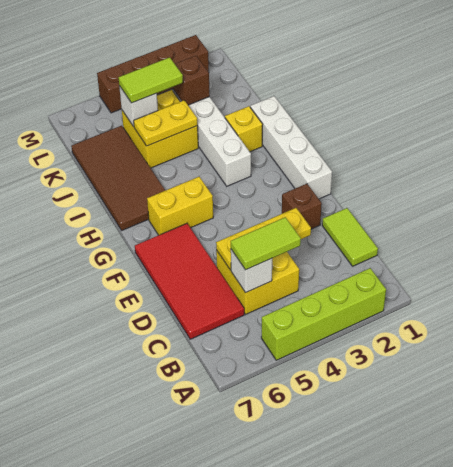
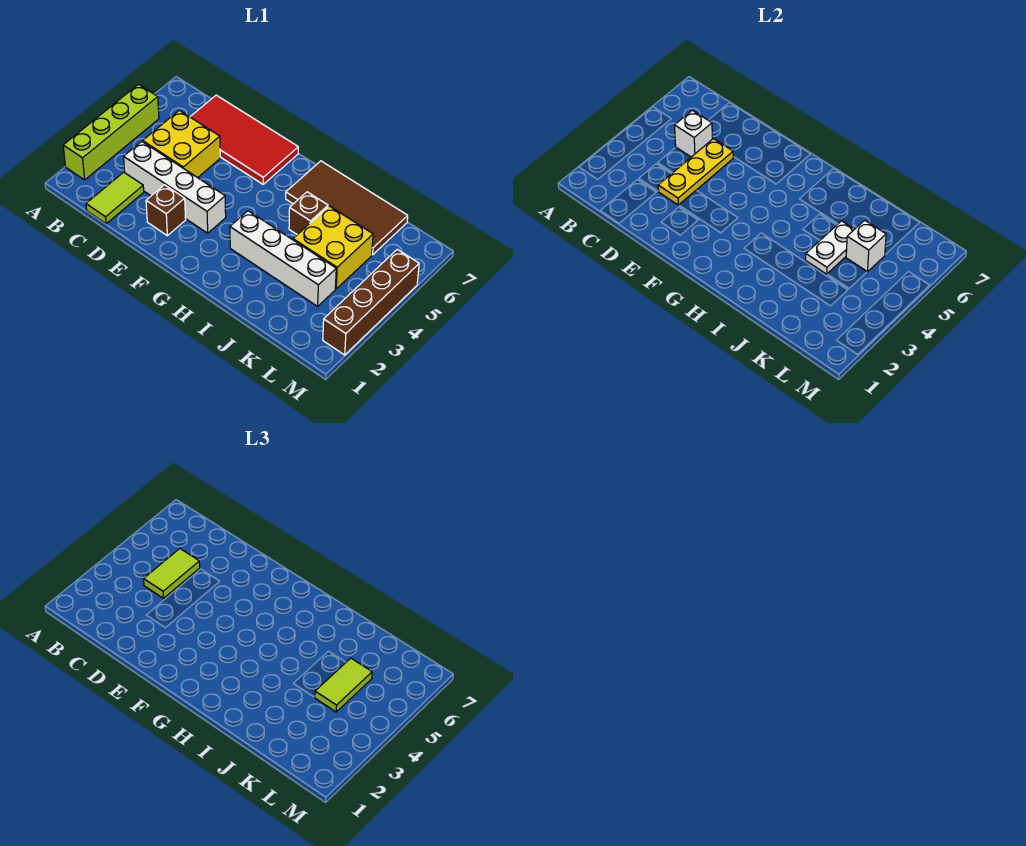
lime 1x2 tile [322,208,378,266] -> lime 1x2 tile turned to [86,172,144,224]
white 1x4 brick [250,96,332,199] -> white 1x4 brick moved to [124,141,226,233]
yellow 1x2 brick [147,177,213,235] -> none
yellow 1x1 brick [225,106,263,152] -> none
yellow 1x2 plate [134,100,197,146] -> white 1x2 plate [806,221,854,274]
brown 1x1 brick [173,56,210,105] -> brown 1x1 brick moved to [289,192,328,235]

